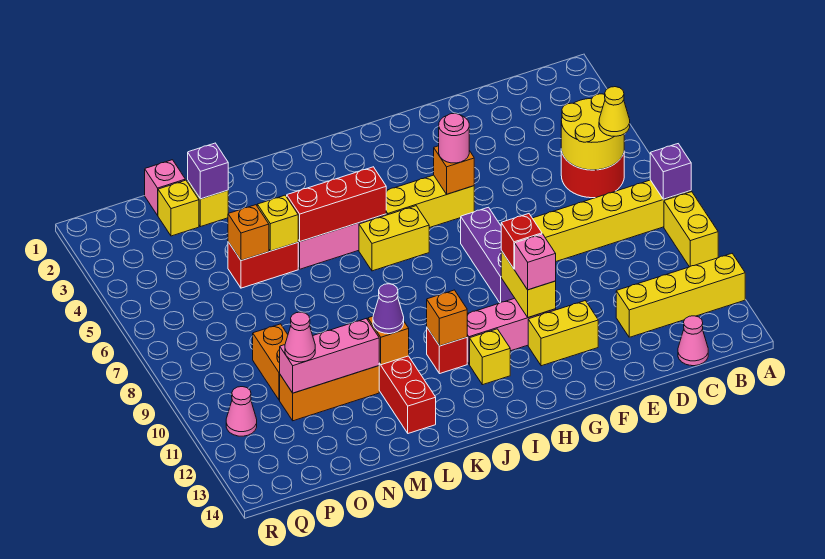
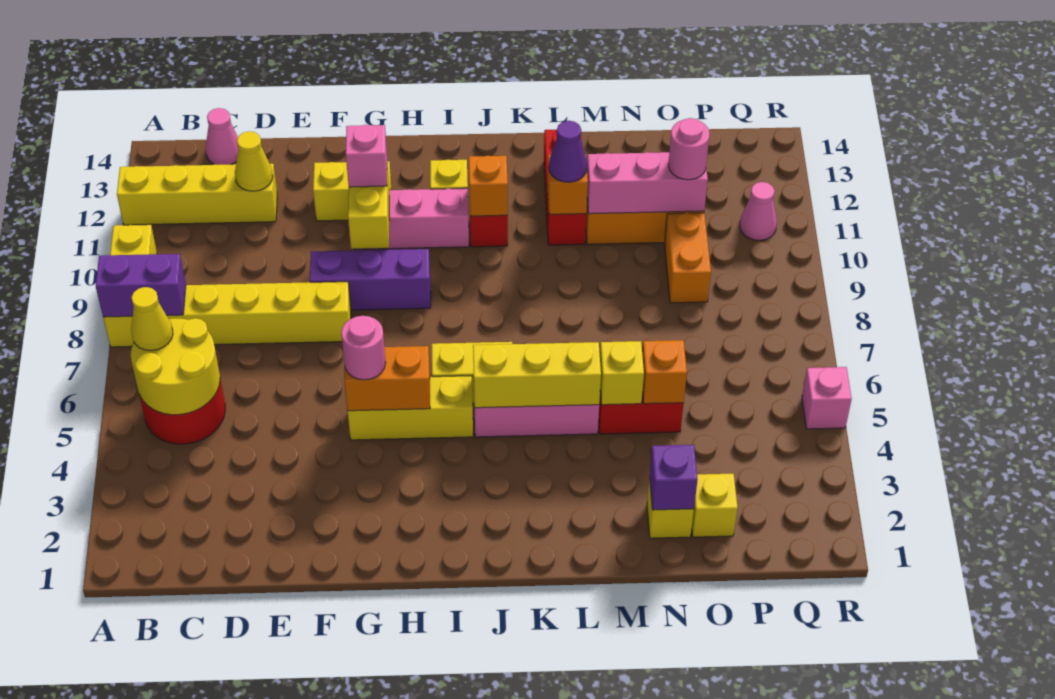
purple 1x1 brick [650,144,691,199] -> purple 1x2 brick [96,254,186,317]
none -> yellow 1x1 cone [235,131,273,191]
orange 1x1 brick [434,146,474,194] -> orange 1x2 brick [344,346,430,411]
purple 1x3 brick [461,207,514,303] -> purple 1x3 brick turned to [310,249,431,310]
red 1x1 brick [501,214,542,269] -> none
red 1x3 brick [287,167,386,242] -> yellow 1x3 brick [473,342,601,408]
pink 1x1 brick [145,160,185,215] -> pink 1x1 brick moved to [802,367,852,429]
pink 1x1 cone [285,312,315,362] -> pink 1x1 round brick [668,118,710,180]

